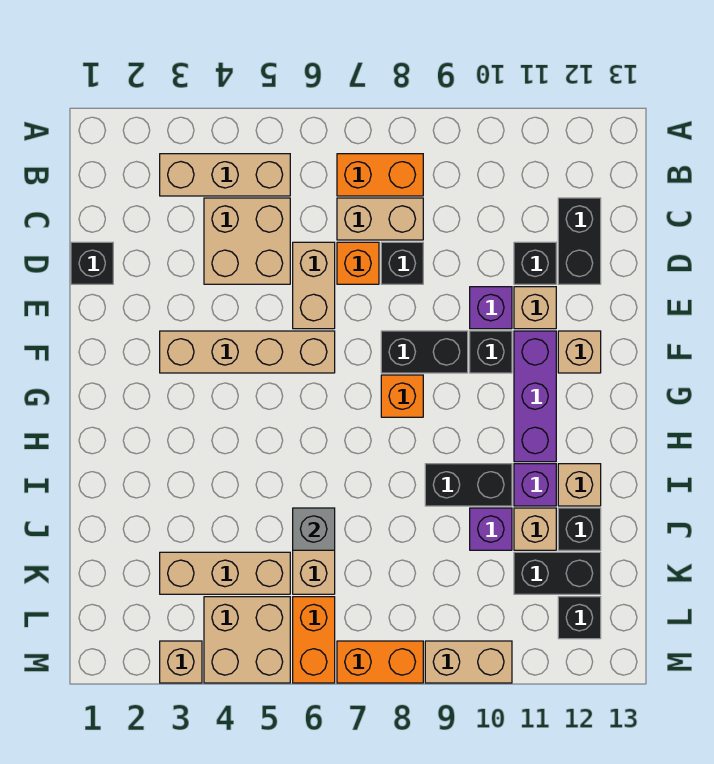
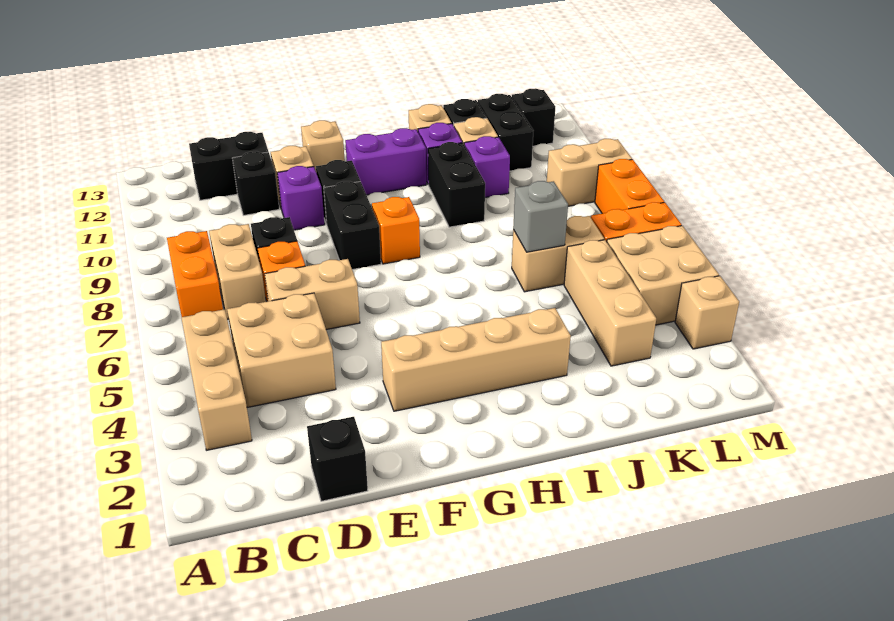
tan 1x4 brick [160,331,335,373] -> tan 1x4 brick turned to [381,308,571,411]
purple 1x3 brick [514,331,556,462] -> purple 1x2 brick [345,128,426,195]
tan 1x2 brick [425,641,512,683] -> tan 1x2 brick turned to [547,139,632,206]

